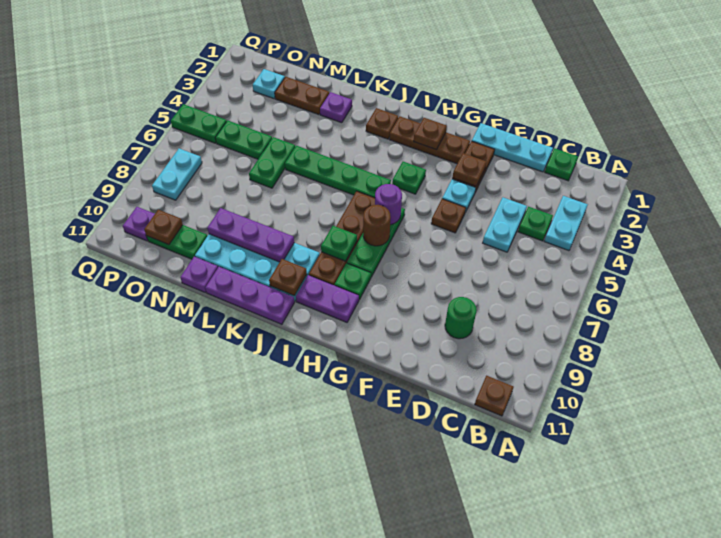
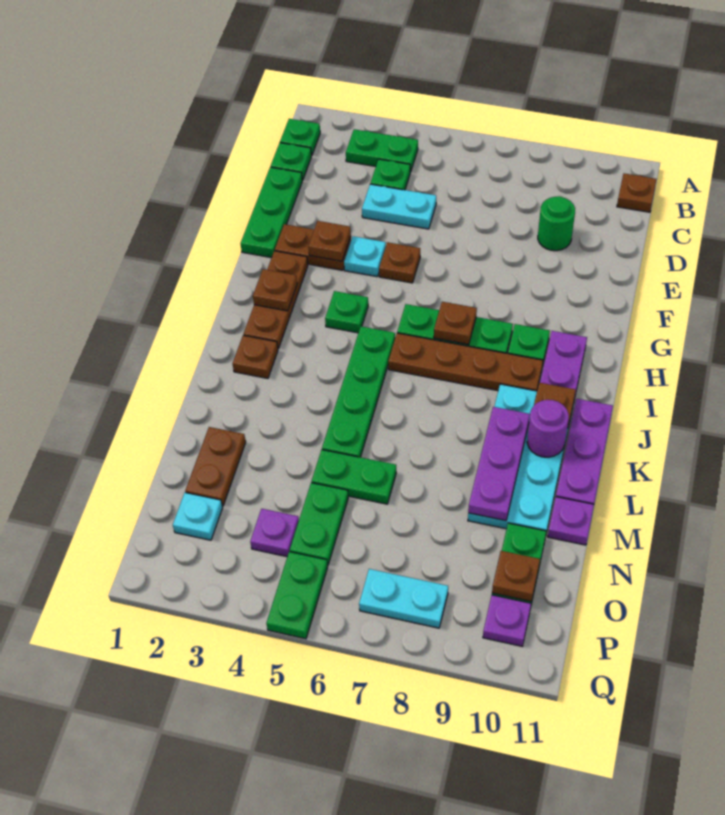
cyan 1x2 plate [544,196,588,251] -> green 1x2 plate [346,129,418,172]
cyan 1x3 plate [472,123,553,172] -> green 1x3 plate [240,167,302,258]
purple 1x1 round brick [375,184,402,225] -> purple 1x1 round brick moved to [527,400,569,457]
brown 1x1 round brick [363,205,391,246] -> brown 1x1 plate [434,302,477,345]
green 1x1 plate [321,226,357,261] -> green 1x1 plate moved to [280,119,320,156]
purple 1x1 plate [320,92,352,123] -> purple 1x1 plate moved to [250,509,299,557]

